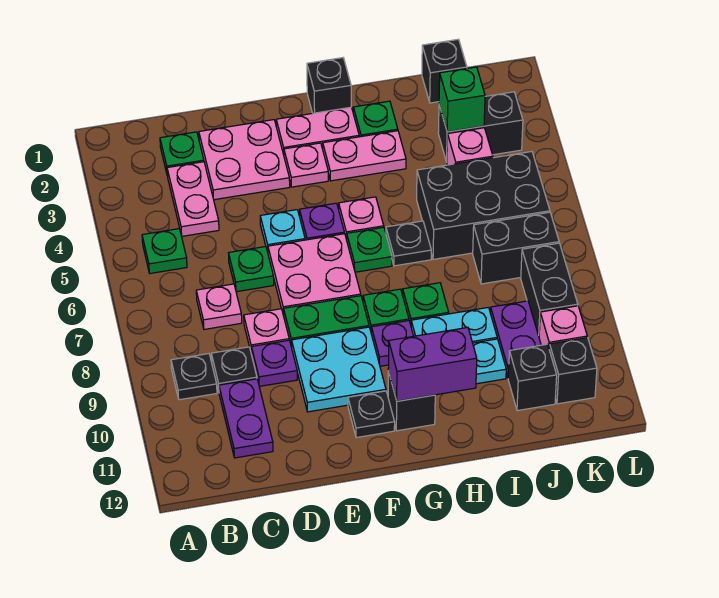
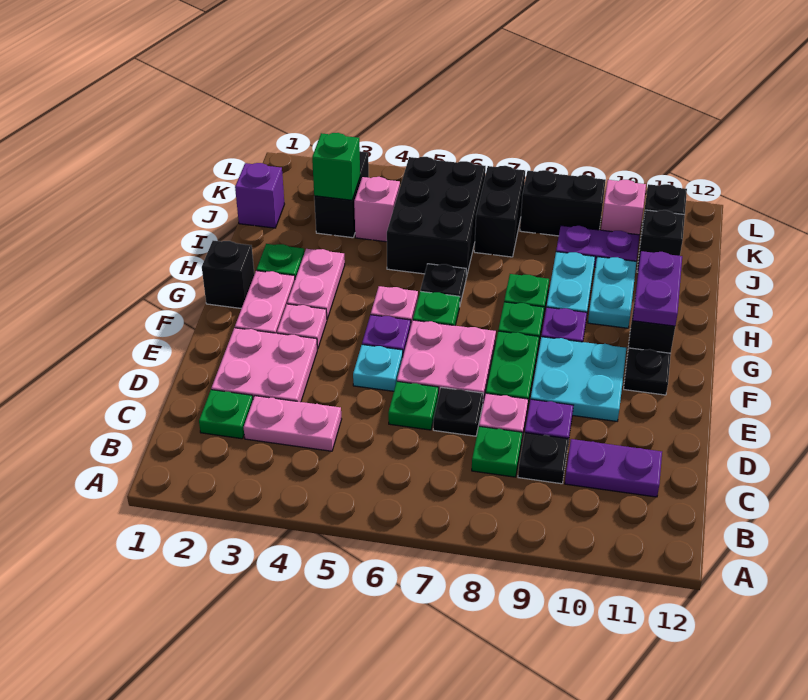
green 1x1 plate [142,229,187,273] -> green 1x1 plate moved to [472,426,522,477]
black 1x1 plate [171,354,217,400] -> black 1x1 plate moved to [433,387,483,436]
pink 1x1 plate [196,284,242,329] -> none
purple 1x2 brick [388,327,477,401] -> purple 1x2 plate [633,251,682,326]
black 1x1 brick [422,39,467,103] -> purple 1x1 brick [235,163,284,228]

